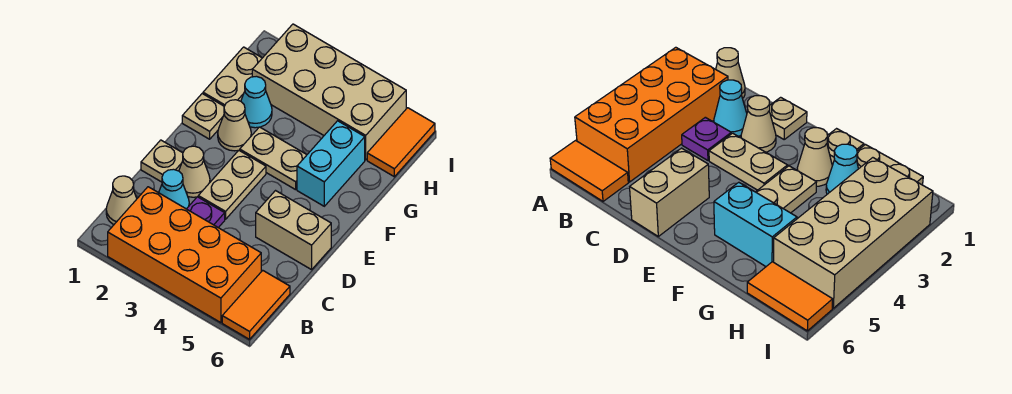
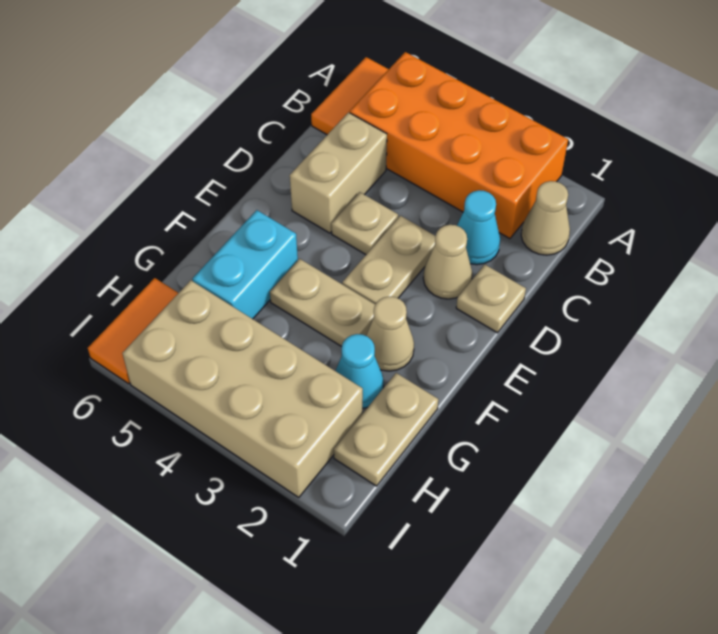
purple 1x1 plate [187,197,225,228] -> none
tan 1x2 brick [256,191,331,270] -> tan 1x2 brick turned to [290,113,387,233]
tan 1x1 plate [182,94,224,139] -> tan 1x1 plate moved to [331,192,398,255]

